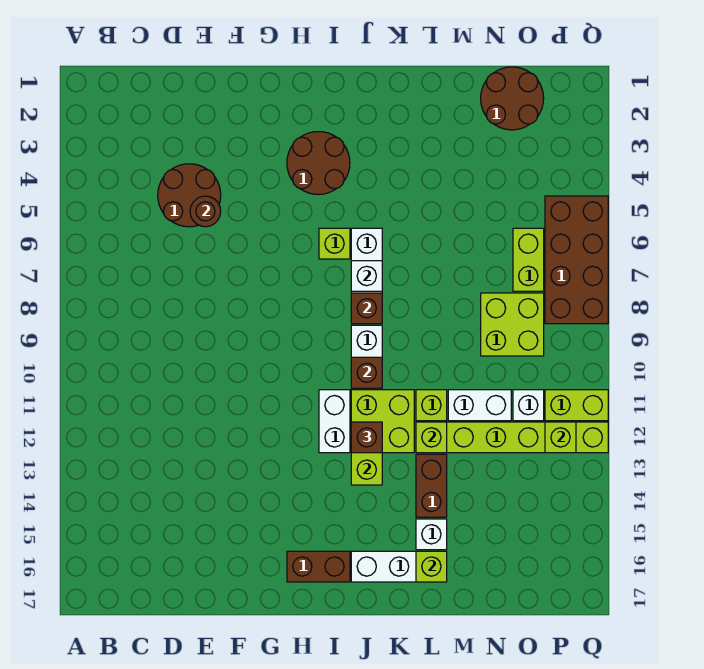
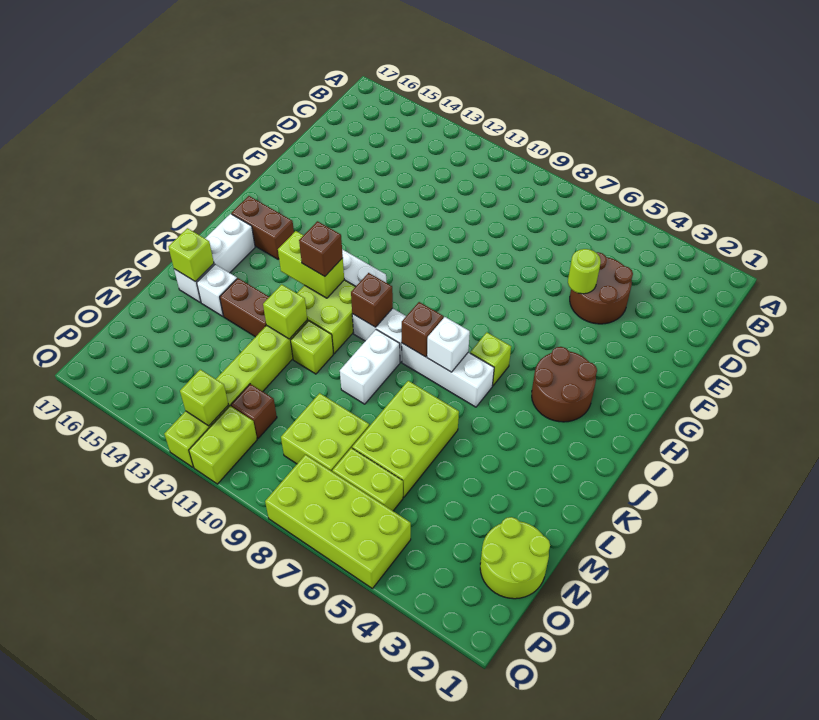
brown 1x1 round brick [190,196,221,227] -> lime 1x1 round brick [568,249,601,294]
brown 1x2 brick [287,551,350,582] -> brown 1x2 brick turned to [231,196,294,259]
none -> lime 2x3 brick [352,381,459,497]
white 1x2 brick [448,390,511,421] -> white 1x2 brick moved to [340,330,400,404]
brown 2x2 round brick [481,67,544,130] -> lime 2x2 round brick [480,517,550,599]
white 1x1 brick [513,390,544,421] -> brown 1x1 brick [231,384,277,438]
brown 2x4 brick [545,196,608,324] -> lime 2x4 brick [265,455,411,588]

